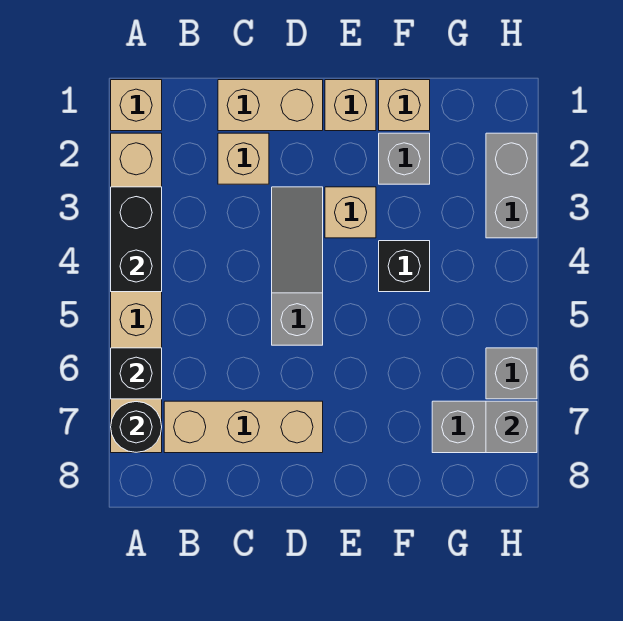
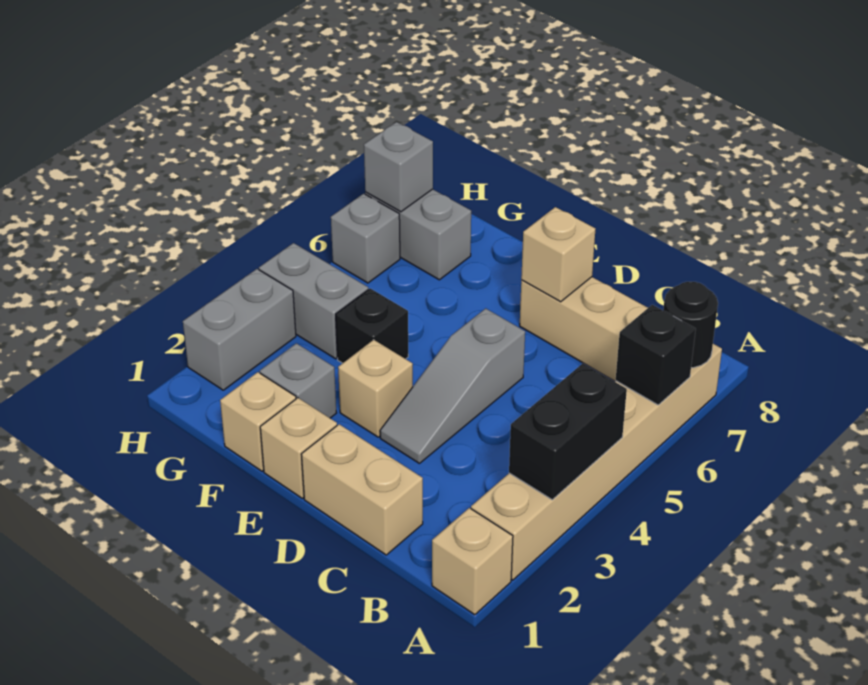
tan 1x1 brick [218,133,269,184] -> tan 1x1 brick moved to [521,207,595,302]
none -> grey 1x2 brick [259,243,368,359]

